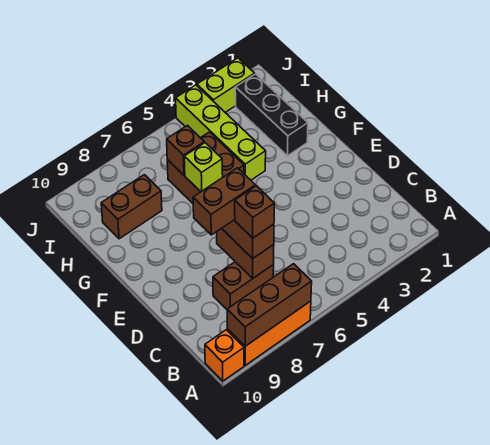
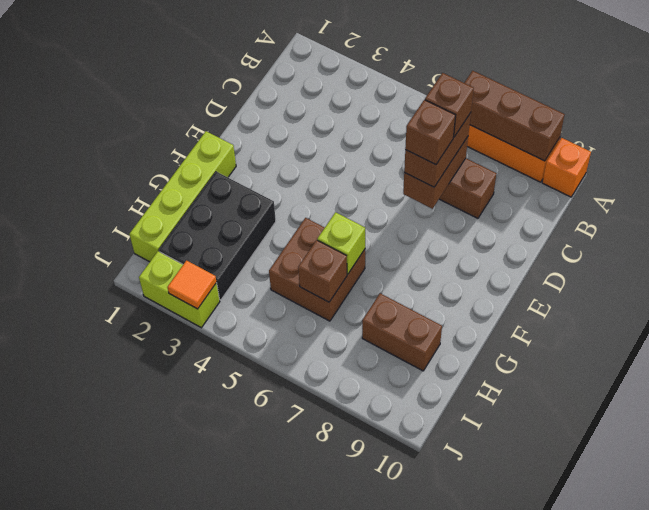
brown 1x2 brick [193,168,255,235] -> brown 1x1 brick [405,100,456,165]
black 1x3 brick [235,74,308,156] -> black 2x3 brick [159,172,276,300]
lime 1x4 brick [176,85,266,180] -> lime 1x4 brick moved to [129,131,236,262]
none -> orange 1x1 tile [167,261,217,309]

